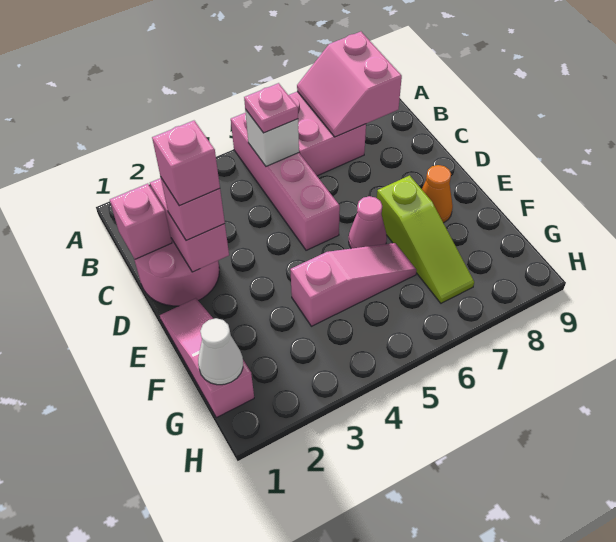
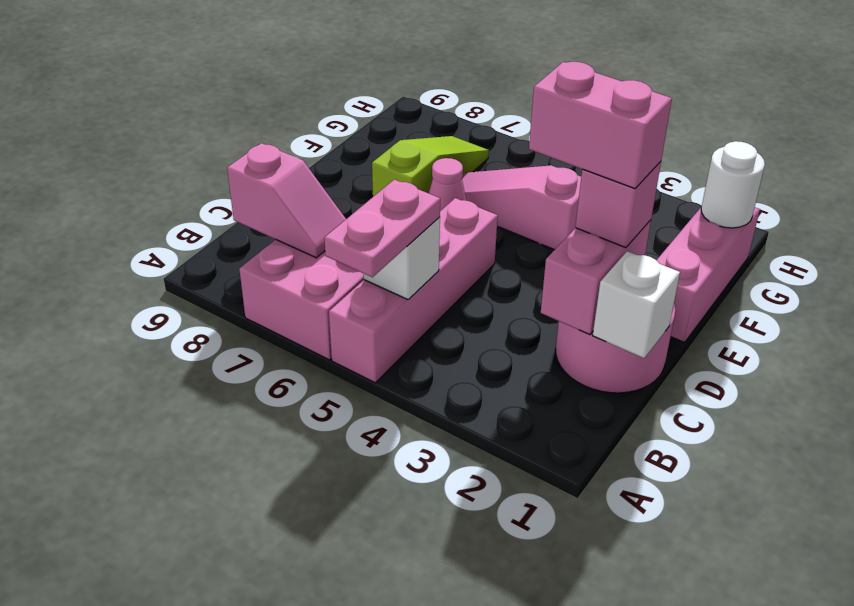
pink 2x2 slope [297,32,402,137] -> pink 1x2 slope [227,143,346,258]
pink 1x1 plate [244,83,298,133] -> pink 1x2 plate [324,180,440,277]
pink 1x1 brick [110,184,172,259] -> white 1x1 brick [593,251,680,358]
pink 1x1 brick [152,121,220,206] -> pink 1x2 brick [529,62,672,189]
pink 1x3 slope [160,298,254,418] -> pink 1x3 brick [656,208,760,343]
orange 1x1 cone [422,165,453,223] -> none
white 1x1 cone [198,318,243,385] -> white 1x1 round brick [701,141,765,228]

